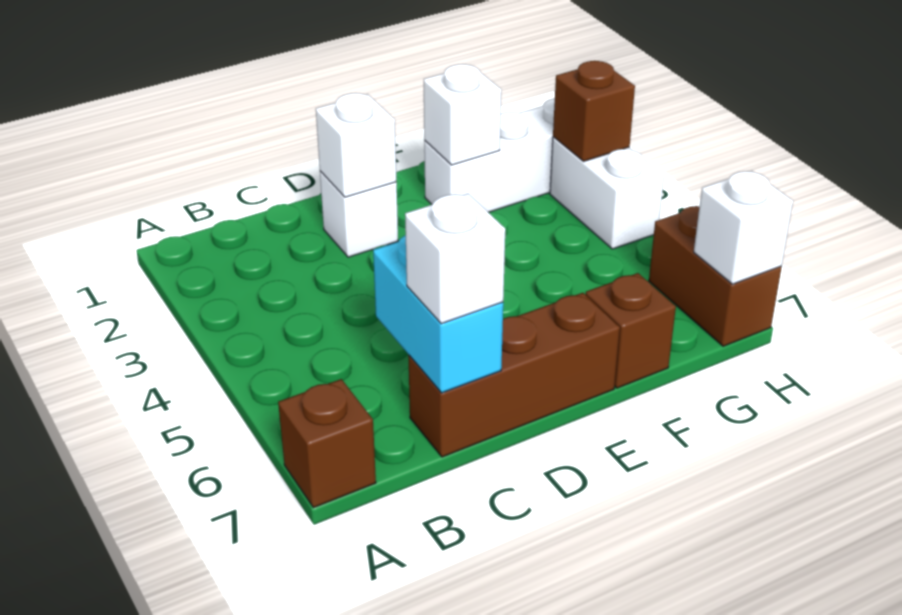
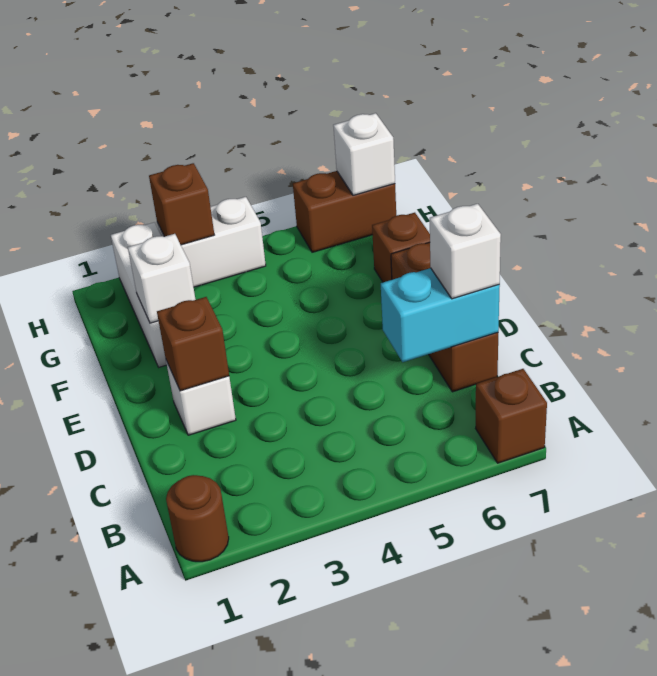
none -> brown 1x1 round brick [166,475,229,562]
white 1x1 brick [316,93,397,197] -> brown 1x1 brick [157,297,229,391]

